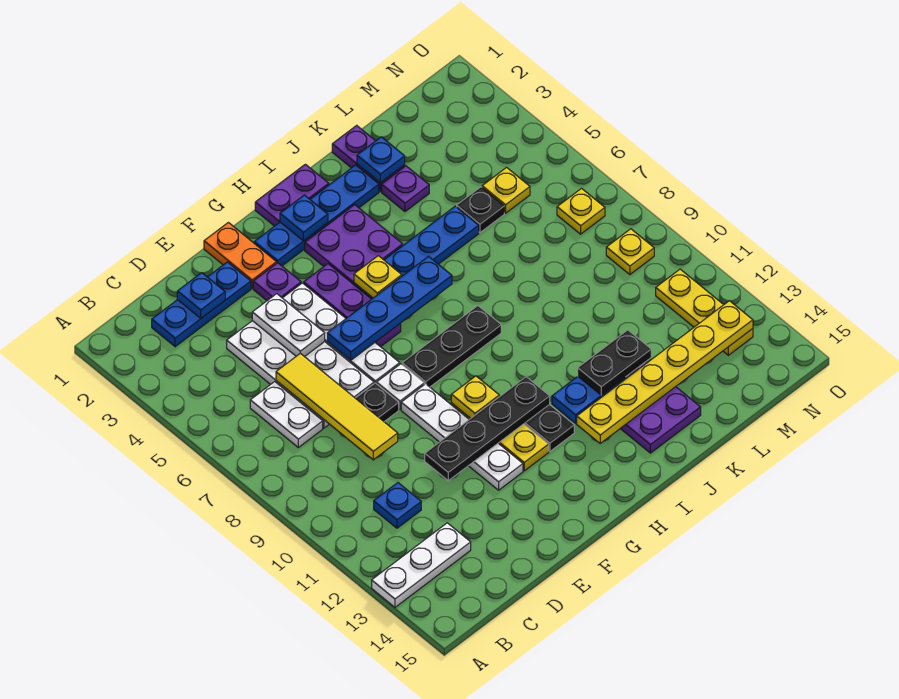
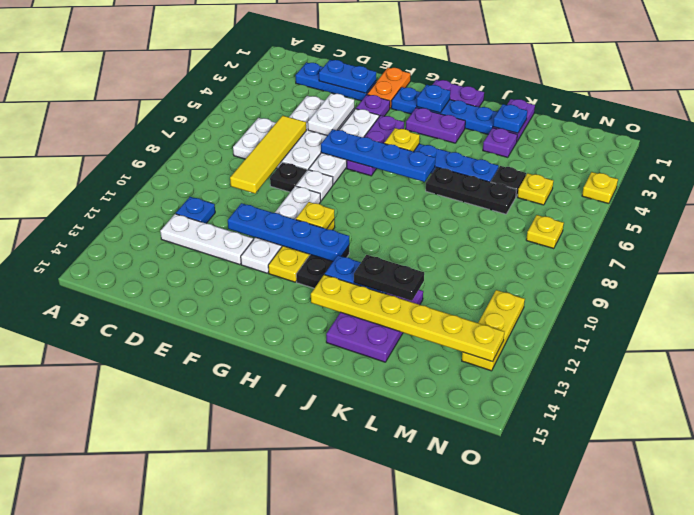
white 1x3 plate [372,523,471,607] -> white 1x3 plate moved to [160,214,253,265]
blue 1x1 plate [177,273,225,318] -> blue 1x2 plate [319,60,376,93]
black 1x4 plate [425,377,550,481] -> blue 1x4 plate [228,203,349,261]
black 1x3 plate [402,306,501,387] -> black 1x3 plate moved to [426,167,517,214]
purple 2x2 plate [305,205,403,284] -> purple 1x2 plate [406,108,465,143]
yellow 1x1 plate [606,229,654,275] -> yellow 1x1 plate moved to [582,172,618,204]

